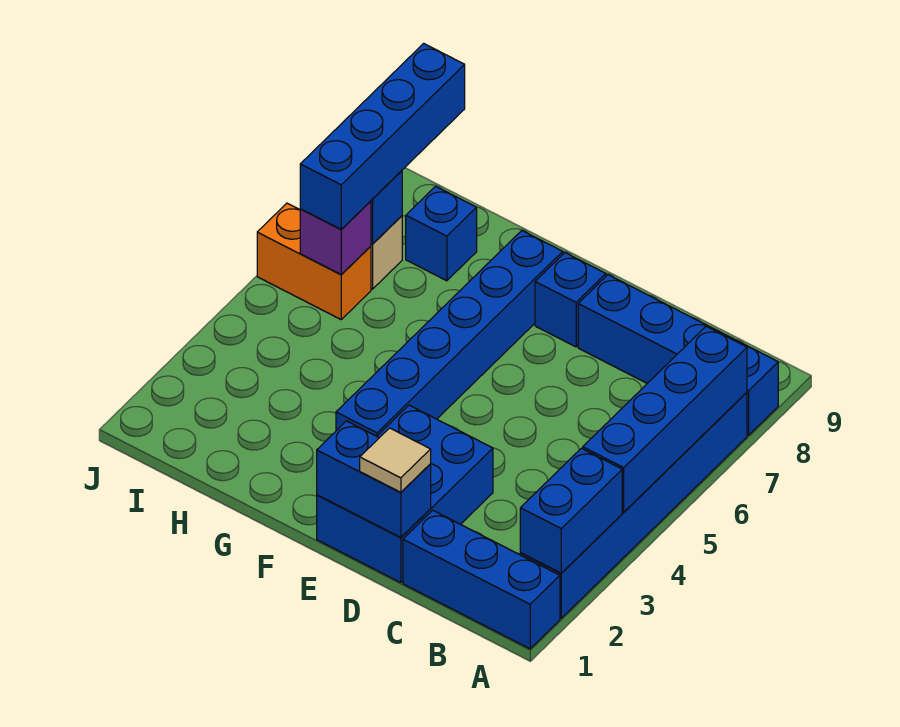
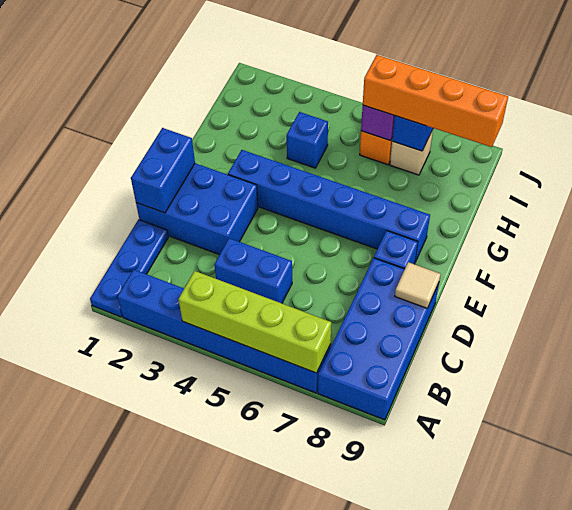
blue 1x3 brick [403,510,560,649] -> blue 1x3 plate [90,220,168,317]
blue 1x2 brick [520,448,622,573] -> blue 1x2 brick moved to [214,238,292,303]
blue 1x4 brick [583,326,747,512] -> lime 1x4 brick [178,271,331,373]
blue 1x4 brick [578,275,778,435] -> blue 2x4 brick [318,258,439,420]
tan 1x1 tile [360,428,431,492] -> tan 1x1 tile moved to [395,262,441,308]
blue 1x1 brick [406,186,477,281] -> blue 1x1 brick moved to [287,112,328,168]
blue 1x4 brick [300,43,465,229] -> orange 1x4 brick [363,55,508,147]

